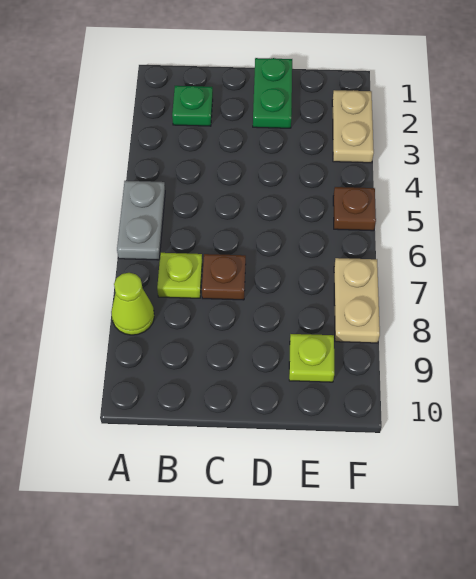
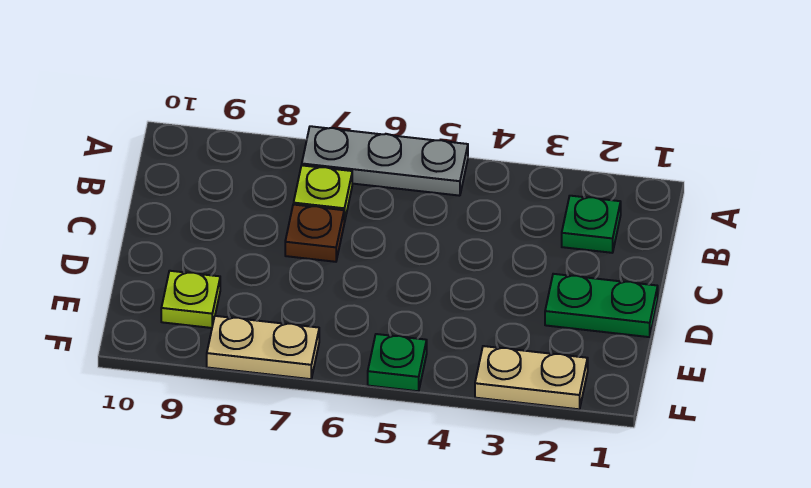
grey 1x2 plate [117,181,165,260] -> grey 1x3 plate [302,126,468,196]
lime 1x1 cone [111,273,154,335] -> none
brown 1x1 plate [333,187,376,231] -> green 1x1 plate [368,334,427,391]

